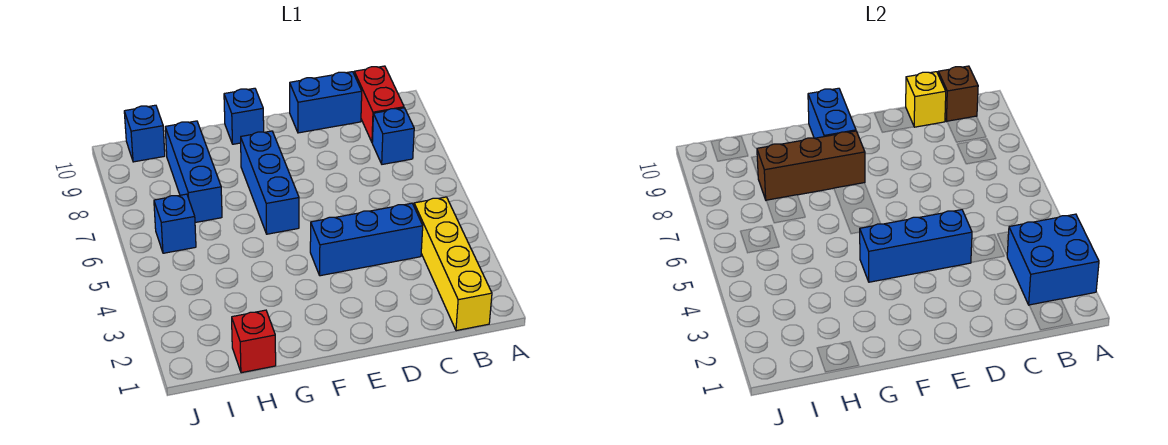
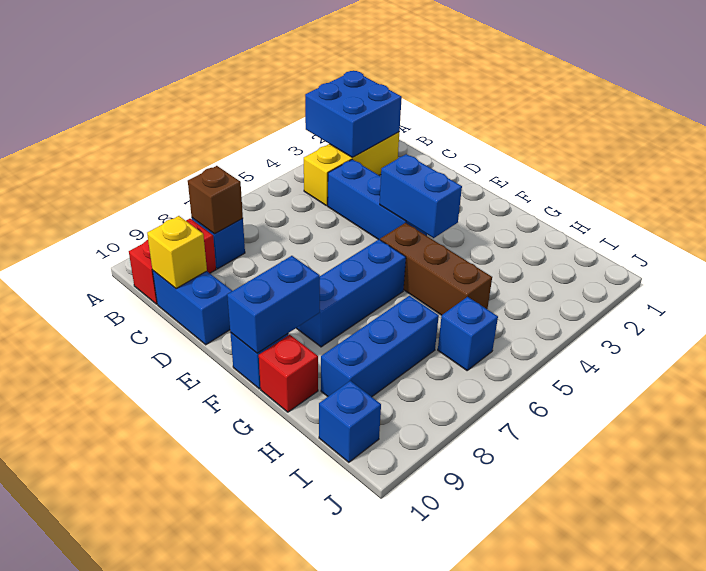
yellow 1x4 brick [414,197,492,331] -> yellow 1x3 brick [304,132,399,206]
brown 1x1 brick [938,66,978,121] -> brown 1x1 brick moved to [188,166,243,234]
blue 1x3 brick [860,210,972,282] -> blue 1x2 brick [380,154,462,238]
brown 1x3 brick [757,131,865,200] -> brown 1x3 brick moved to [380,223,492,315]
red 1x1 brick [232,310,276,373] -> red 1x1 brick moved to [259,335,318,412]

